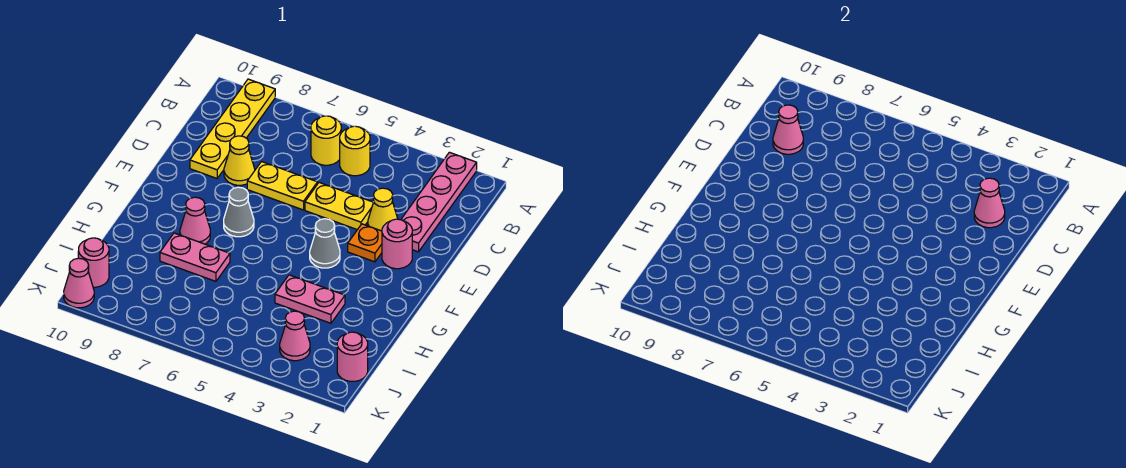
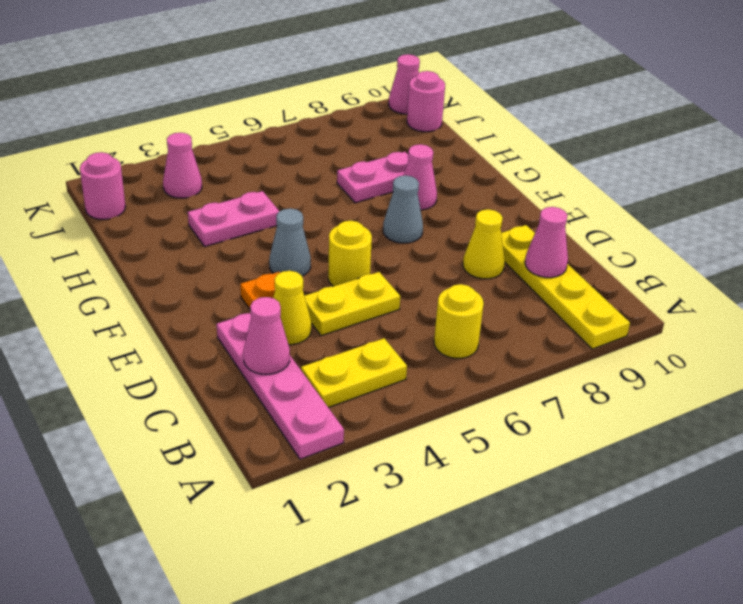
yellow 1x1 round brick [340,126,370,176] -> yellow 1x1 round brick moved to [328,221,372,286]
yellow 1x2 plate [247,162,318,210] -> yellow 1x2 plate moved to [301,338,407,408]
pink 1x1 round brick [382,219,412,269] -> none

